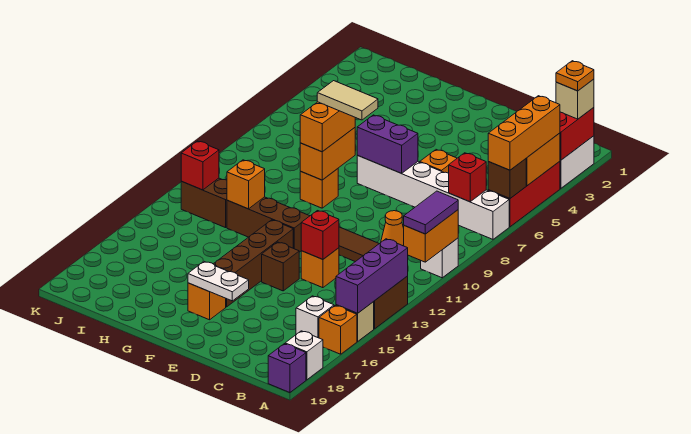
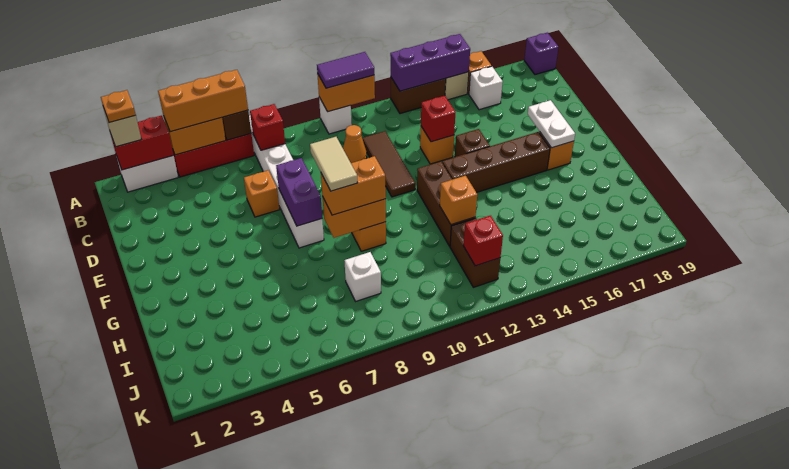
white 1x1 brick [285,331,323,380] -> white 1x1 brick moved to [344,252,381,301]

